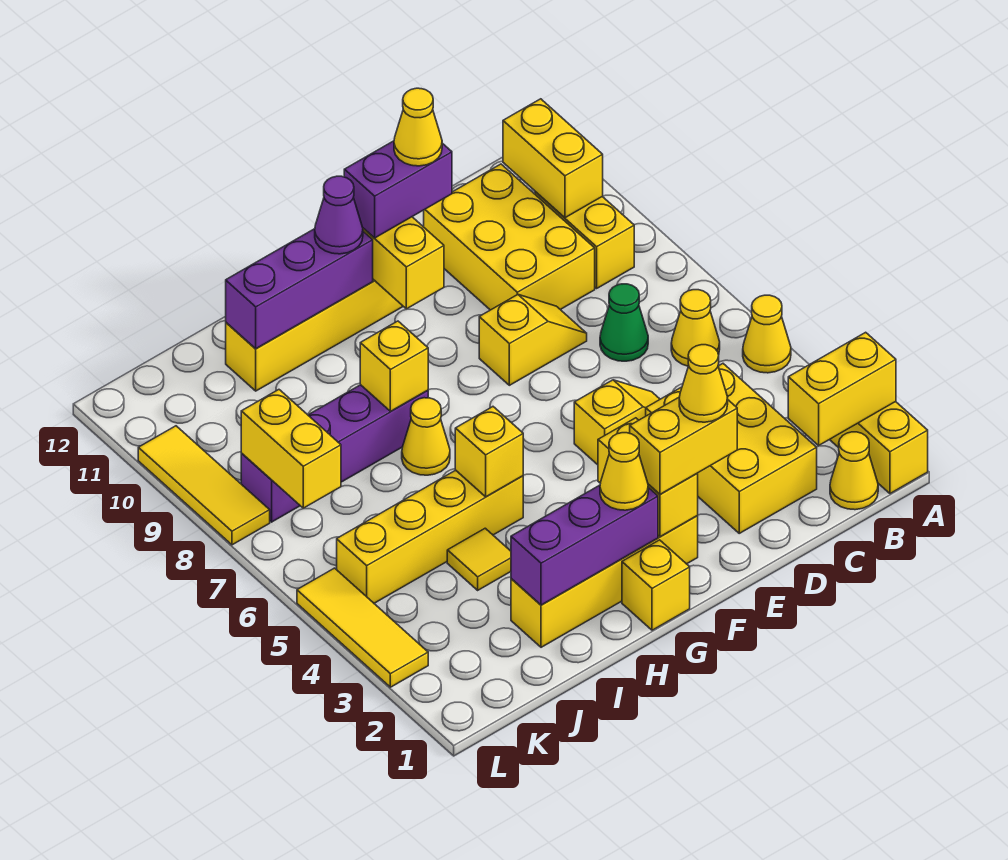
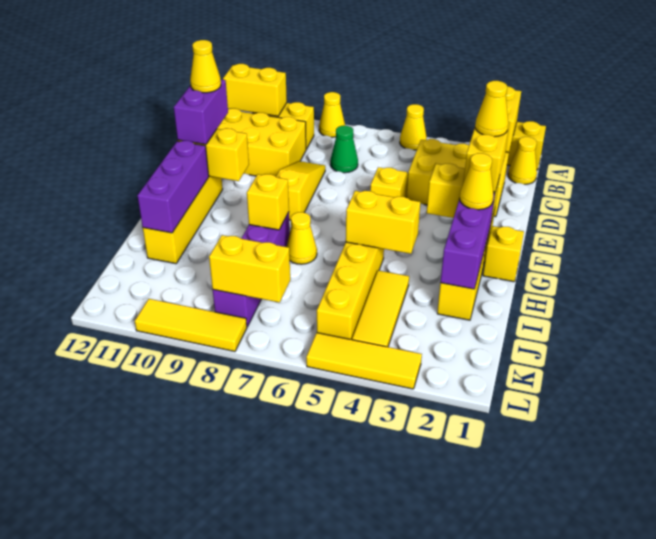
yellow 1x1 cone [671,290,720,366] -> yellow 1x1 cone moved to [319,92,345,137]
yellow 1x2 slope [479,294,587,385] -> yellow 1x3 slope [276,161,325,220]
purple 1x1 cone [315,176,363,254] -> none
yellow 1x1 brick [455,407,523,497] -> yellow 1x2 brick [346,191,420,254]
yellow 1x1 tile [447,528,511,590] -> yellow 1x3 tile [352,270,409,347]

